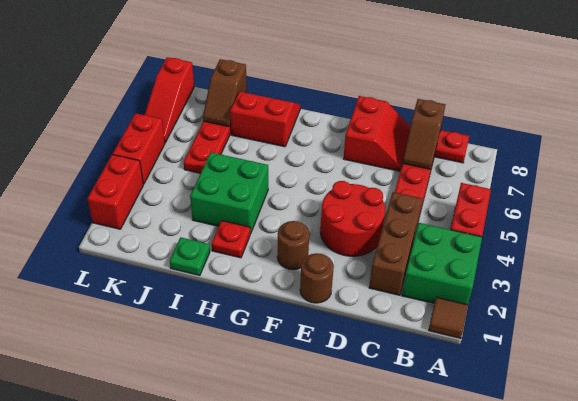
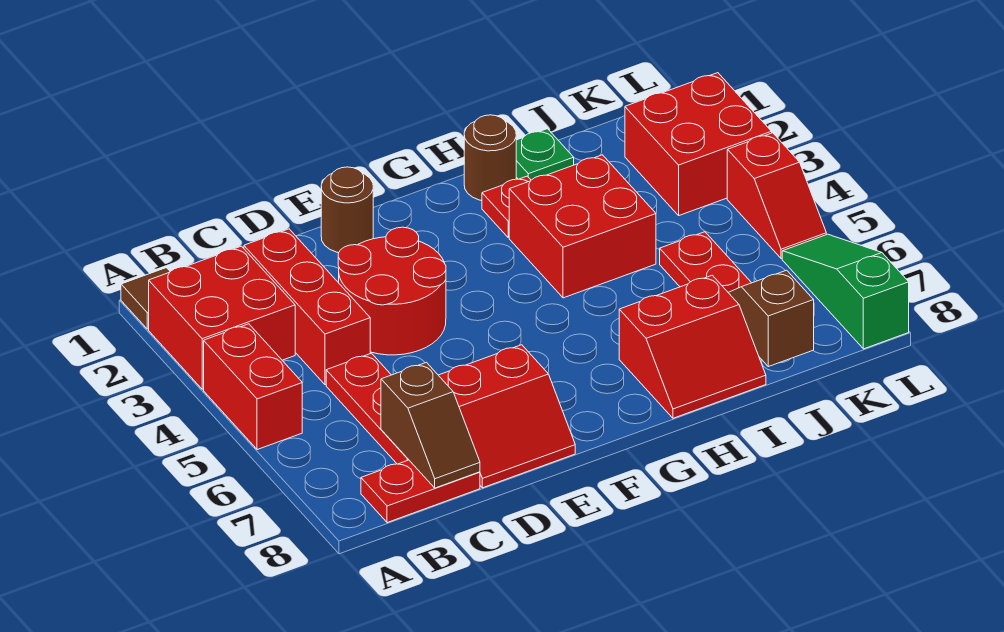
green 2x2 brick [402,223,482,305] -> red 2x2 brick [149,246,295,389]
brown 1x3 brick [369,192,422,295] -> red 1x3 brick [244,229,370,385]
brown 1x2 slope [403,99,445,169] -> brown 1x2 slope turned to [381,362,480,488]
red 2x2 slope [343,96,410,171] -> red 2x2 slope turned to [439,345,575,488]
brown 1x1 round brick [277,221,309,270] -> brown 1x1 round brick moved to [464,115,516,201]
green 2x2 brick [190,152,268,233] -> red 2x2 brick [509,155,656,298]
red 1x2 brick [87,155,143,229] -> red 2x2 brick [625,73,772,215]
red 1x2 brick [113,113,165,184] -> red 1x2 slope [727,133,826,259]
red 1x3 slope [145,57,194,143] -> green 1x3 slope [782,234,909,349]

